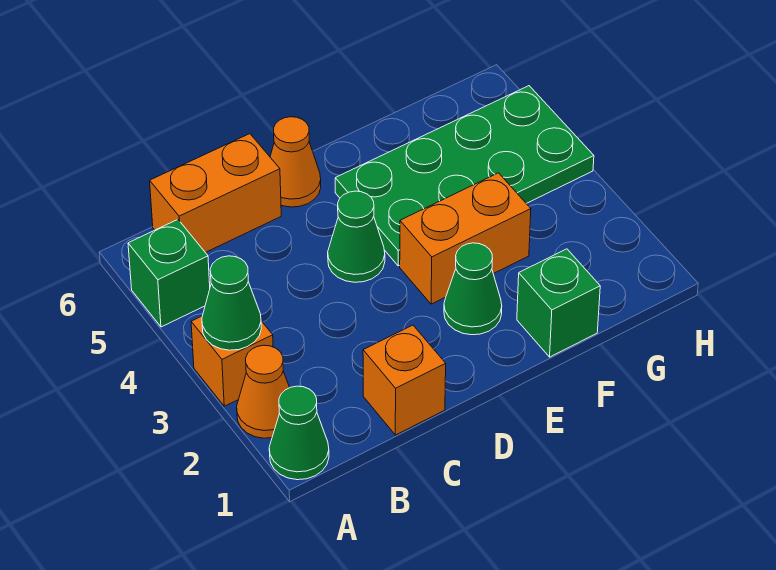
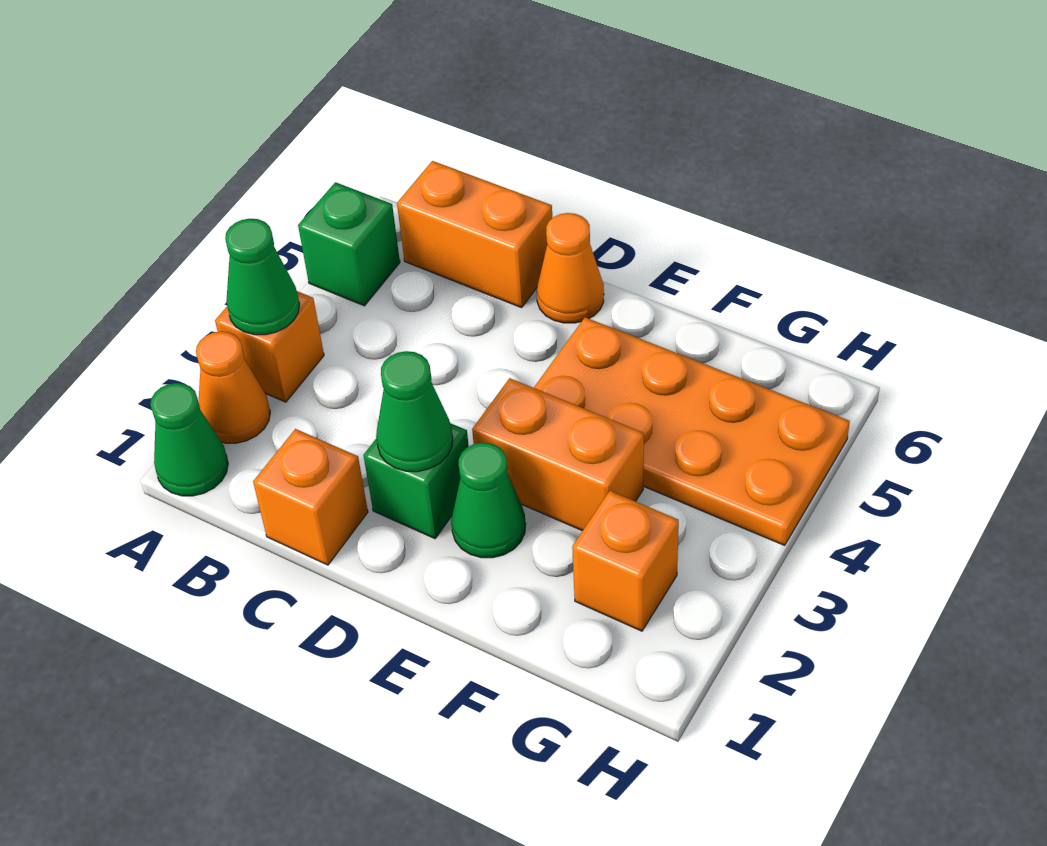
green 1x1 cone [328,191,385,282] -> green 1x1 cone moved to [376,351,453,472]
green 2x4 plate [335,86,594,266] -> orange 2x4 plate [534,317,850,545]
green 1x1 brick [517,249,600,357] -> green 1x1 brick moved to [363,423,469,539]
none -> orange 1x1 brick [572,491,679,631]

